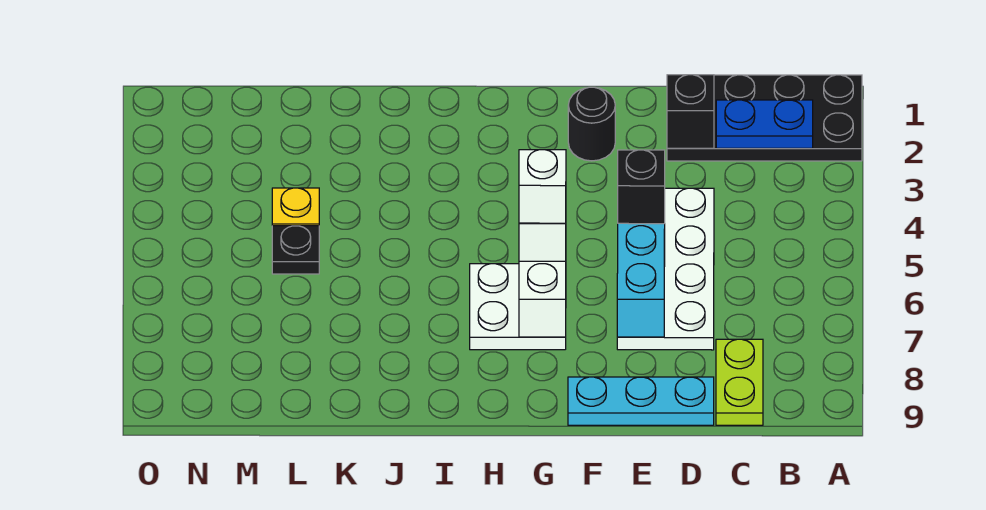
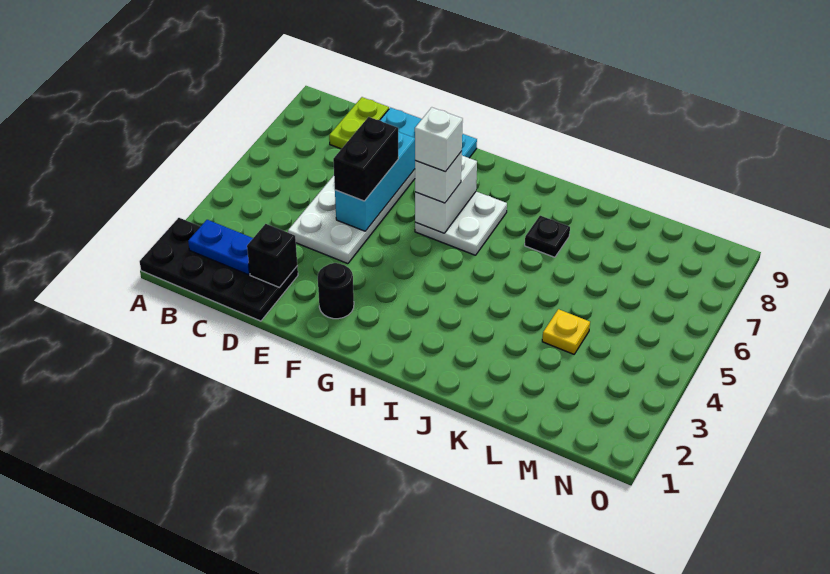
black 1x1 brick [618,150,665,224] -> black 1x2 brick [333,117,398,201]
black 1x1 plate [272,226,319,274] -> black 1x1 plate moved to [525,216,570,257]

